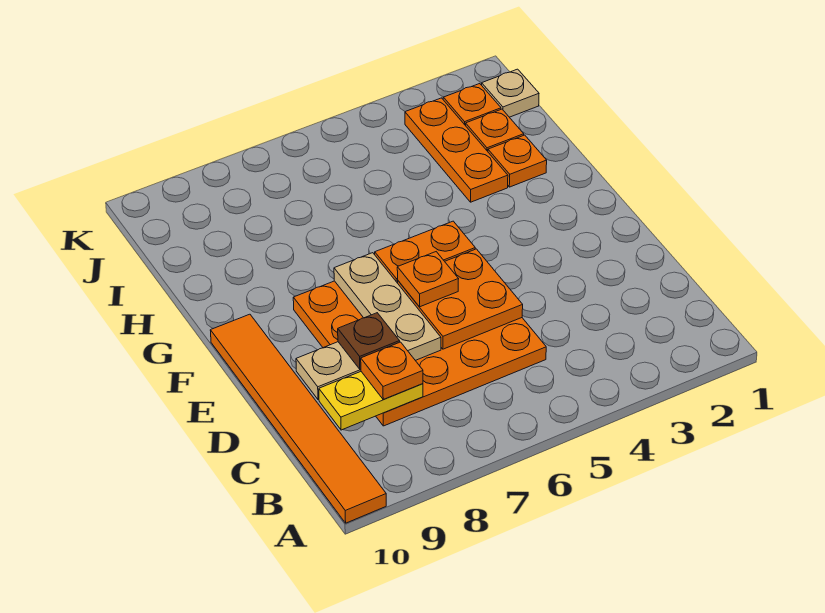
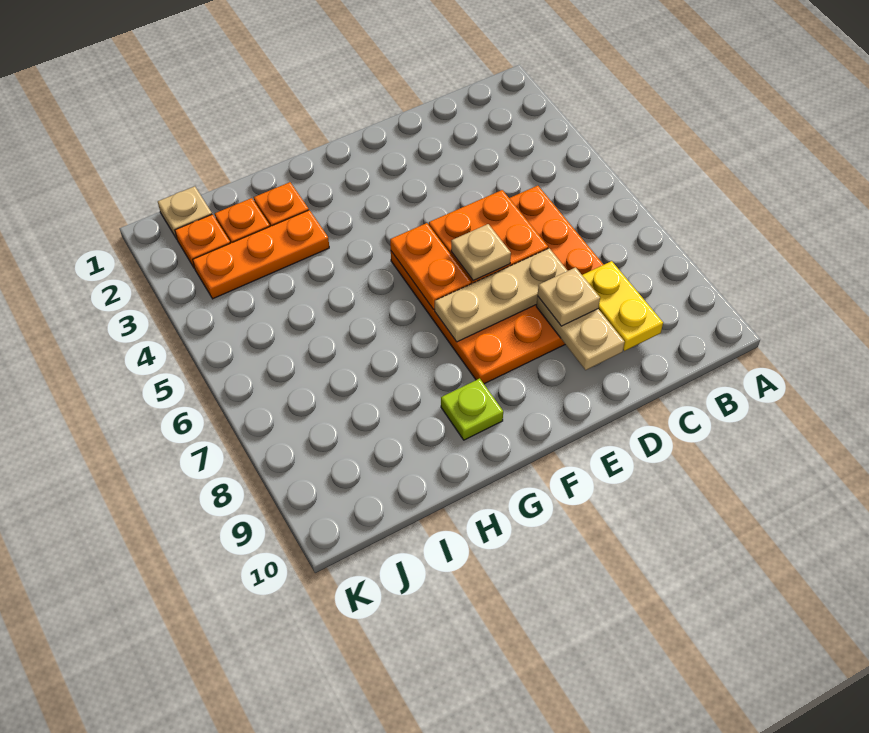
orange 1x6 tile [210,314,386,523] -> none
orange 1x1 plate [361,342,423,400] -> none
brown 1x1 plate [338,313,400,369] -> tan 1x1 plate [537,267,600,326]
orange 1x1 plate [397,252,458,307] -> tan 1x1 plate [451,224,511,281]
none -> lime 1x1 plate [441,378,503,440]

